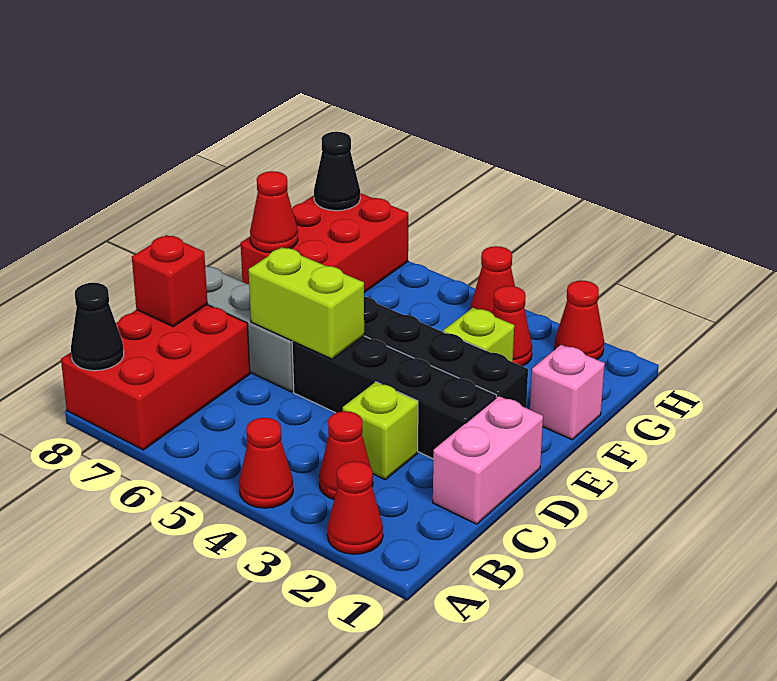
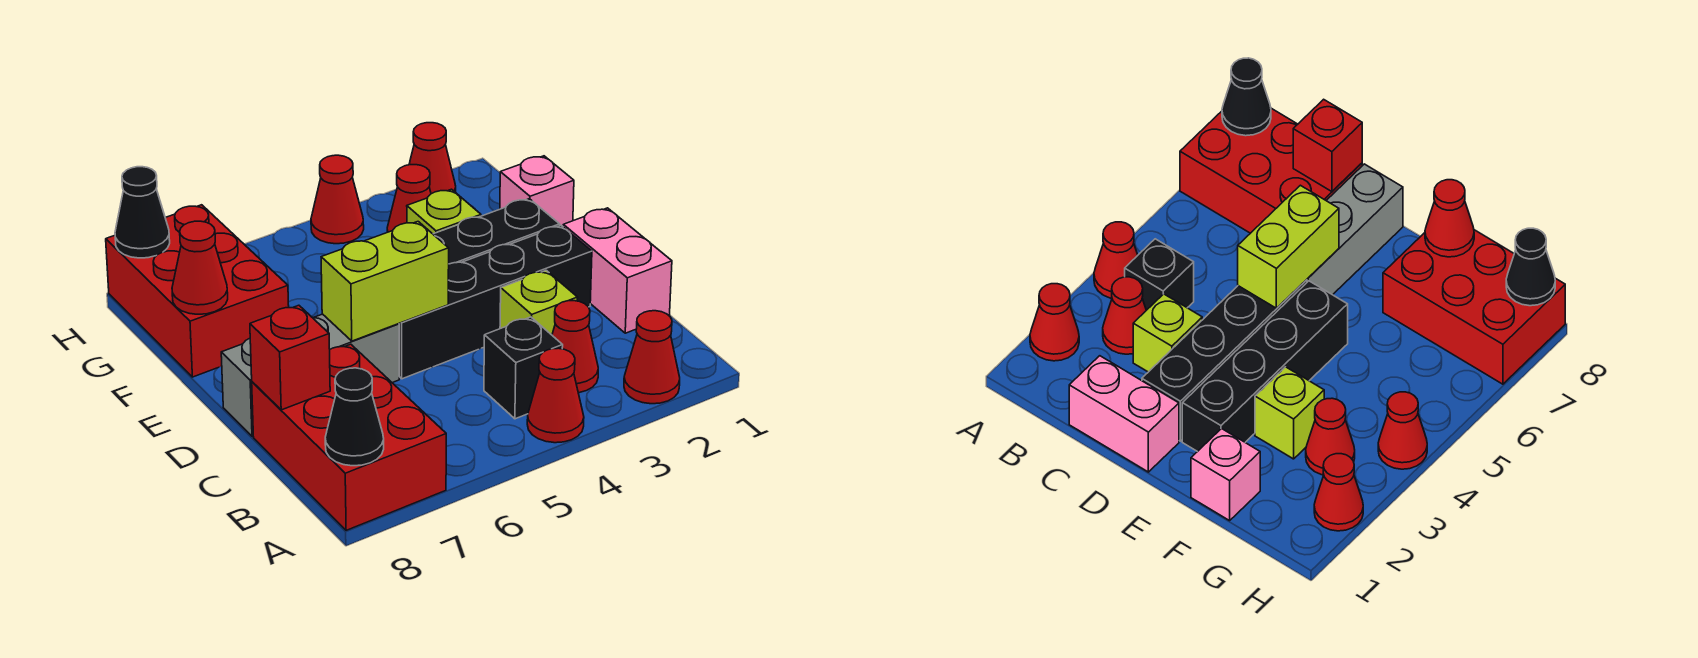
none -> black 1x1 brick [484,317,563,419]

